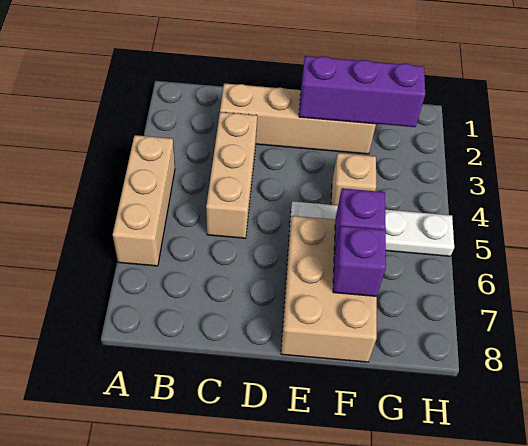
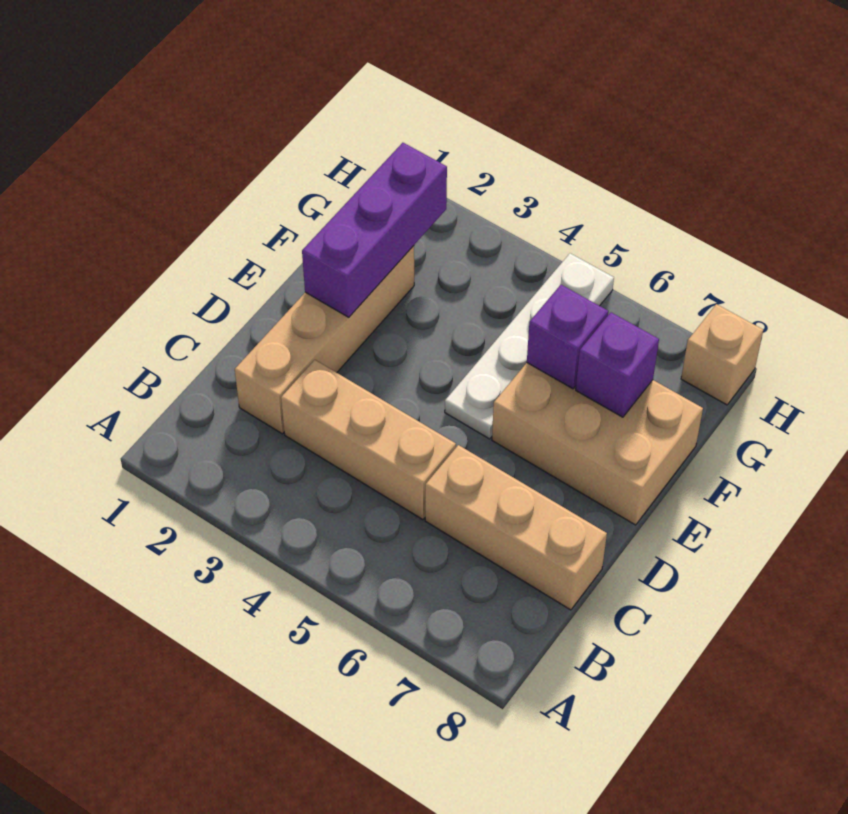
tan 1x3 brick [113,135,175,266] -> tan 1x3 brick moved to [425,445,607,610]
tan 1x1 brick [331,153,376,205] -> tan 1x1 brick moved to [681,304,763,405]

